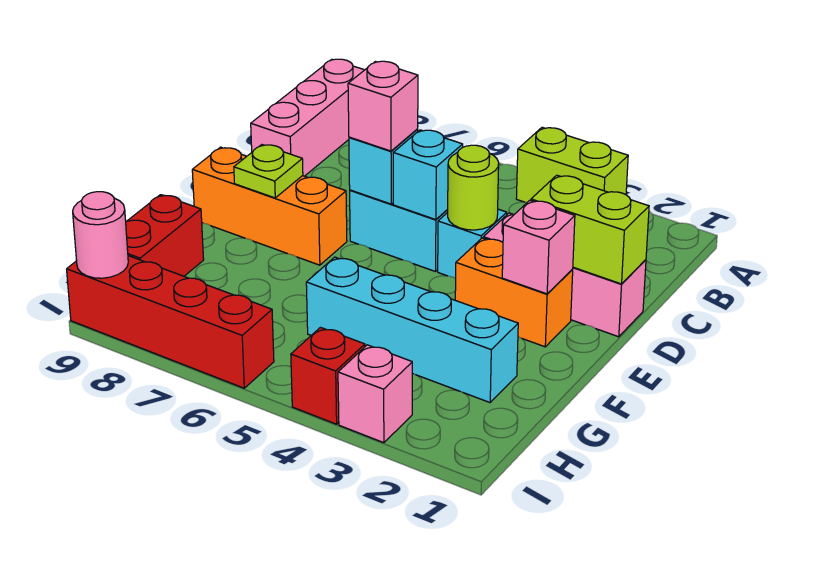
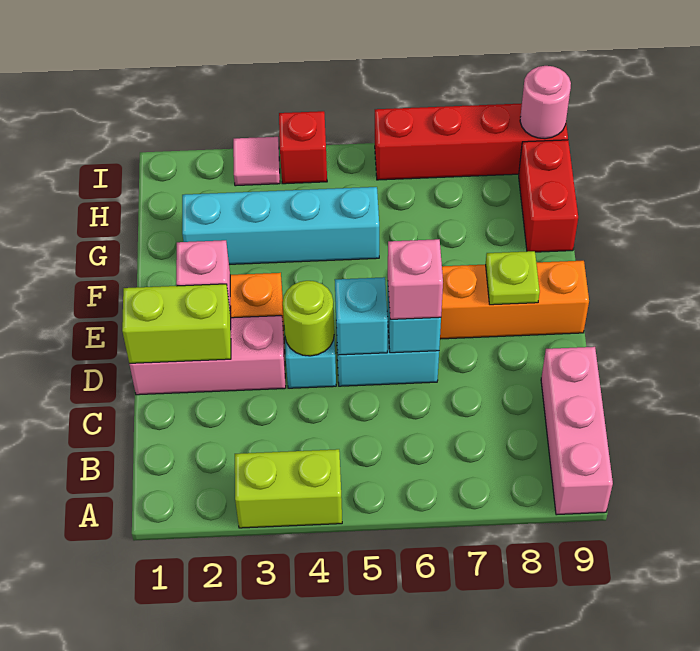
pink 1x1 brick [338,345,412,443] -> pink 1x1 tile [233,137,280,186]

